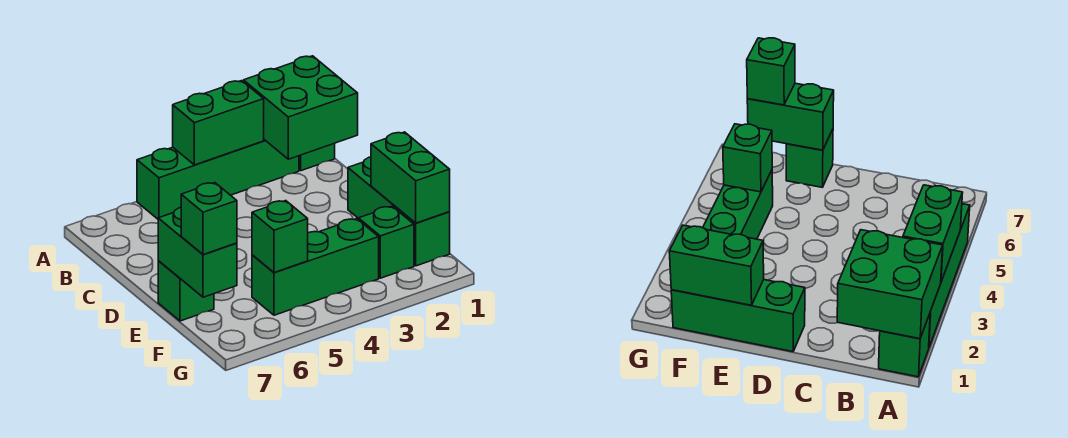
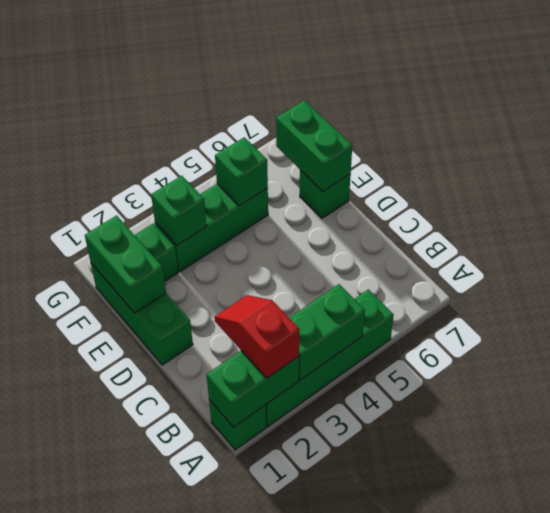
green 2x2 brick [243,56,358,159] -> green 1x2 brick [207,351,299,427]
none -> red 1x2 slope [215,295,299,378]
green 1x1 brick [181,183,237,255] -> green 1x1 brick moved to [151,176,207,245]

